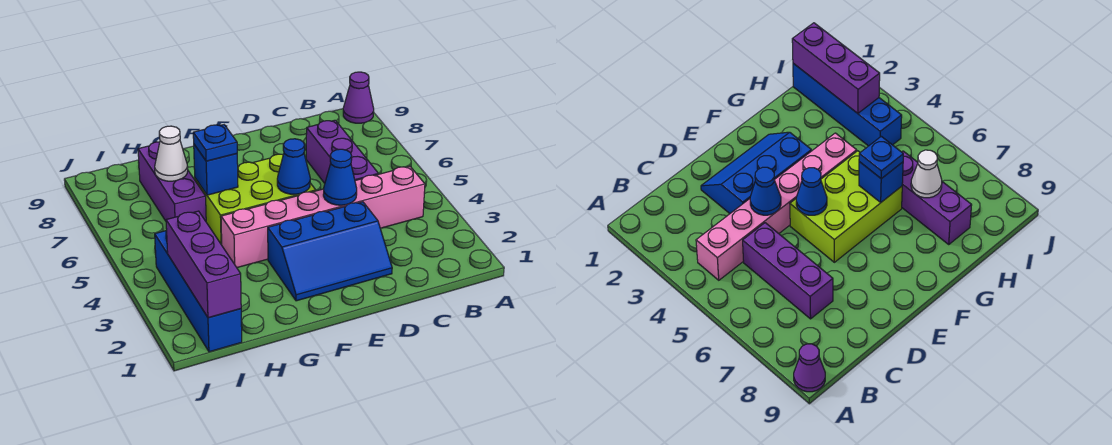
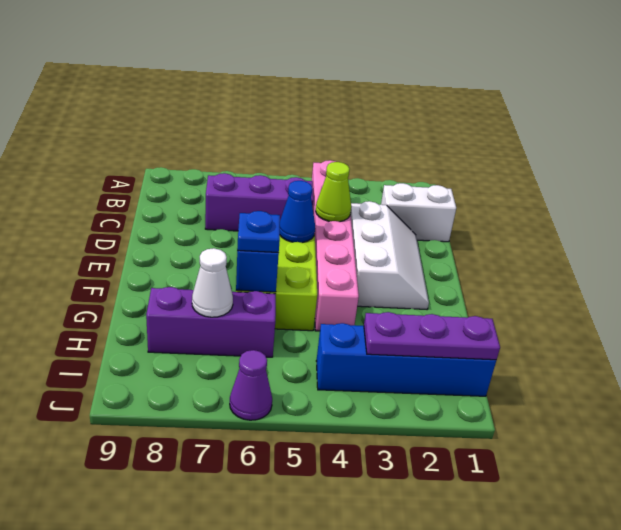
purple 1x1 cone [343,72,374,123] -> purple 1x1 cone moved to [230,350,272,420]
none -> white 1x2 brick [381,183,456,242]
blue 2x3 slope [268,202,392,301] -> white 2x3 slope [351,201,429,309]
blue 1x1 cone [323,149,357,205] -> lime 1x1 cone [316,162,351,222]
purple 1x3 brick [166,211,241,318] -> purple 1x3 plate [364,312,500,360]

